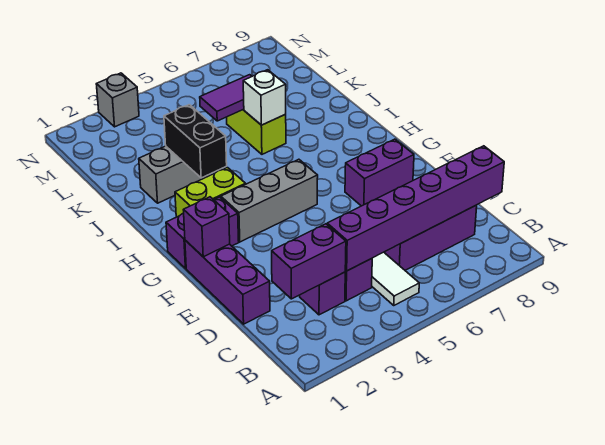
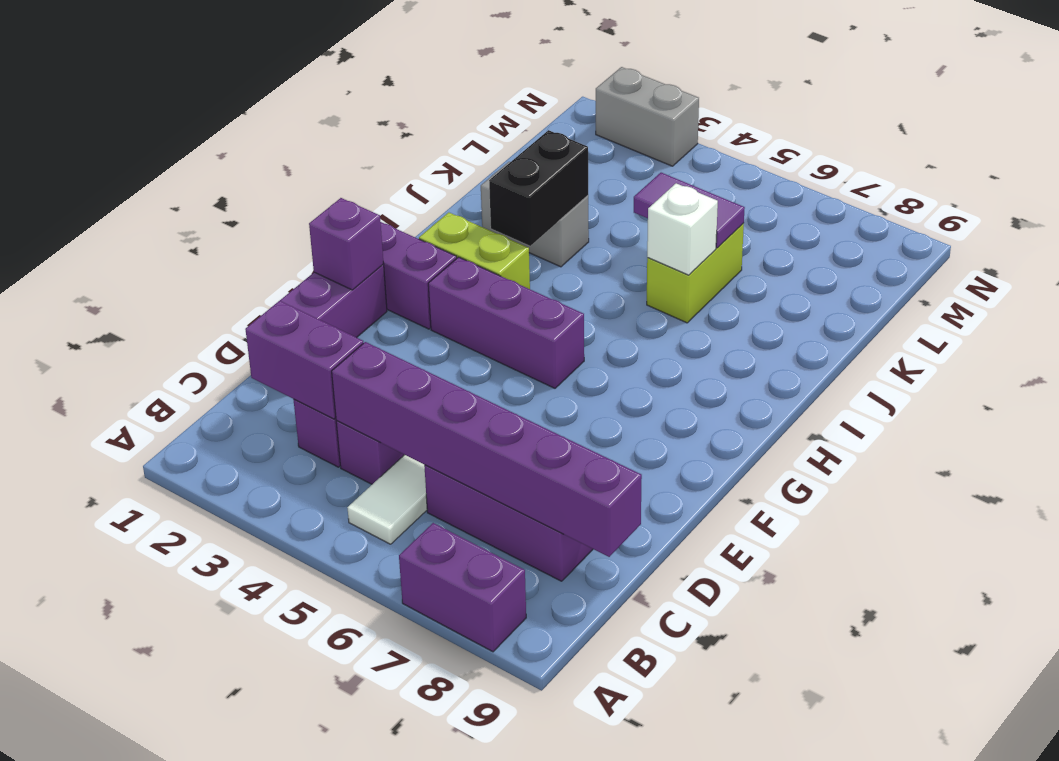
purple 1x2 brick [345,139,414,206] -> purple 1x2 brick moved to [399,523,526,652]
grey 1x3 brick [221,159,318,242] -> purple 1x3 brick [428,257,584,388]
grey 1x1 brick [96,73,139,127] -> grey 1x2 brick [596,67,699,166]

